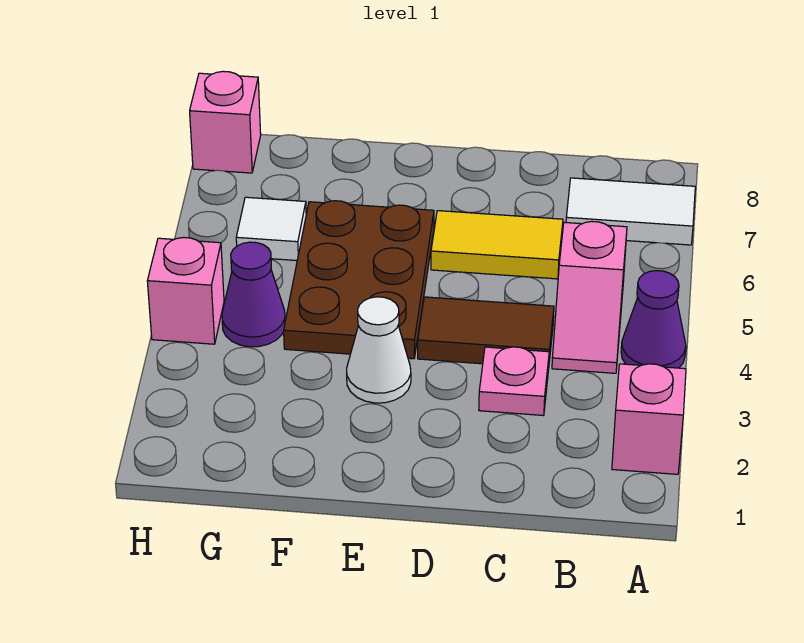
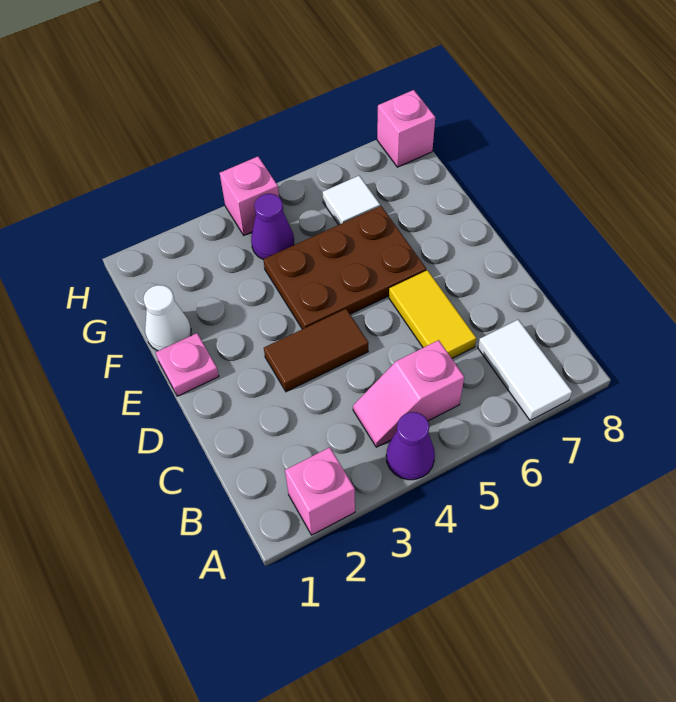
pink 1x1 plate [479,347,549,416] -> pink 1x1 plate moved to [156,333,219,396]
brown 1x2 tile [418,297,554,364] -> brown 1x2 tile turned to [264,309,368,392]
white 1x1 cone [347,297,411,403] -> white 1x1 cone moved to [144,285,191,351]

